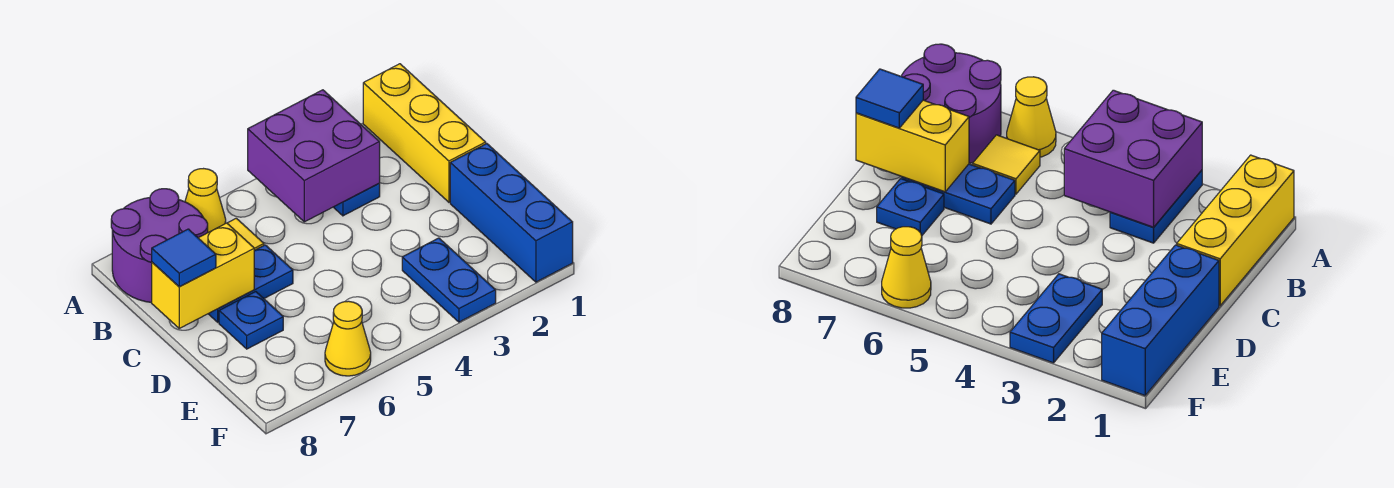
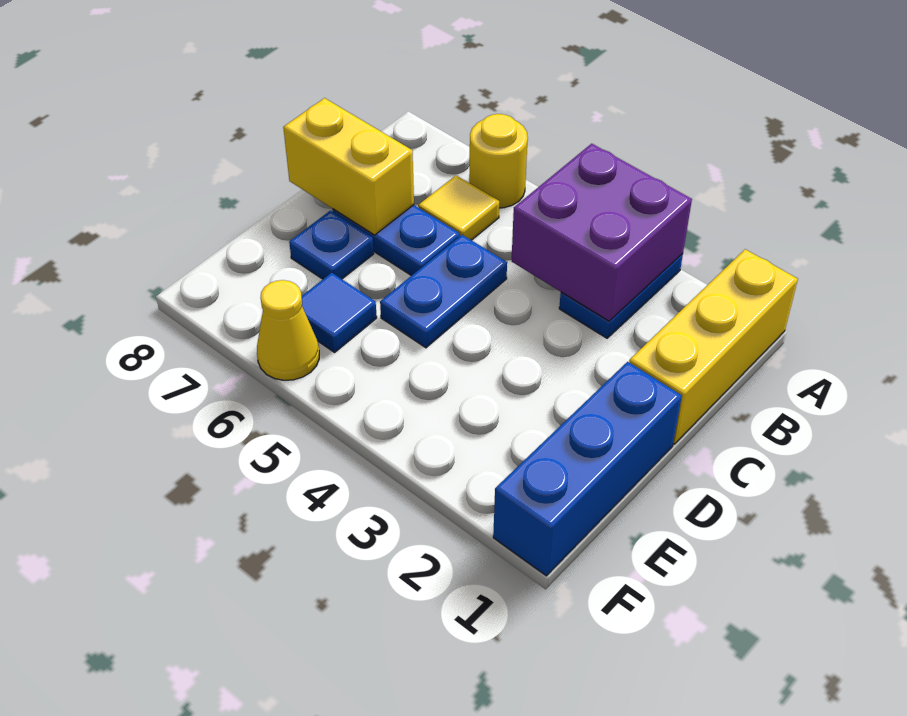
yellow 1x1 cone [185,169,226,232] -> yellow 1x1 round brick [469,114,528,208]
purple 2x2 round brick [111,189,208,303] -> none
blue 1x1 tile [152,229,216,287] -> blue 1x1 tile moved to [302,273,377,352]
blue 1x2 plate [402,238,496,322] -> blue 1x2 plate moved to [380,235,507,348]

